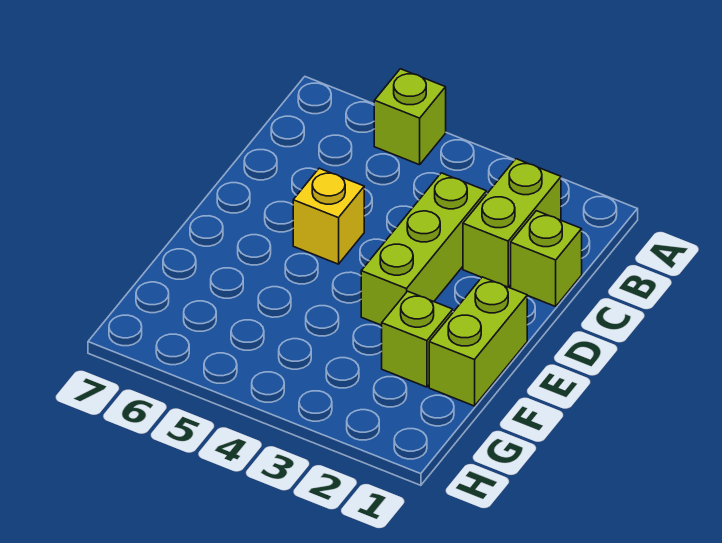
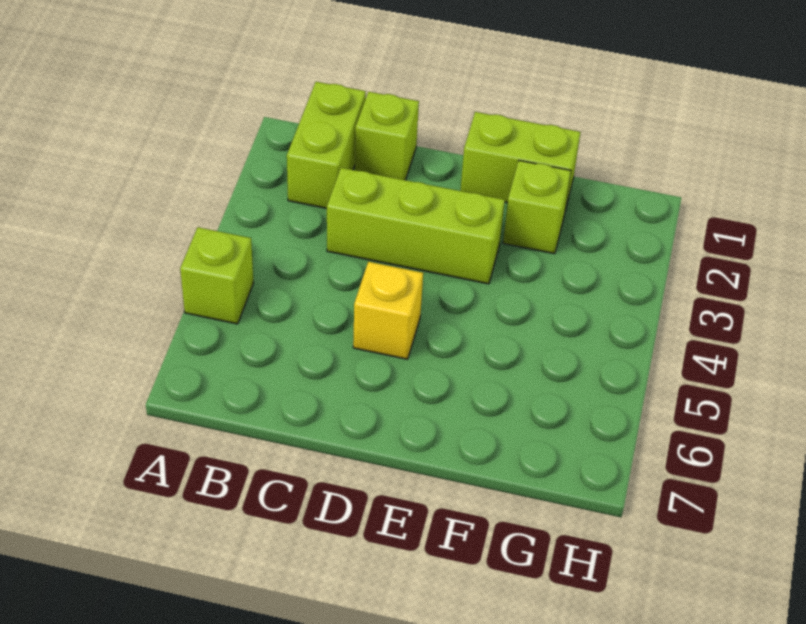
lime 1x2 brick [463,159,561,287] -> lime 1x2 brick turned to [287,82,366,208]

